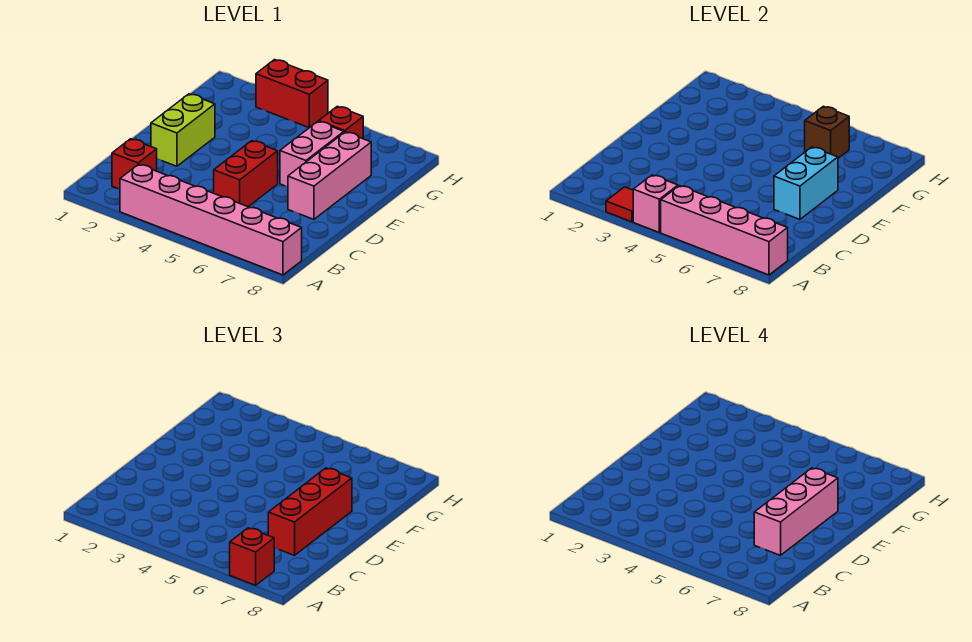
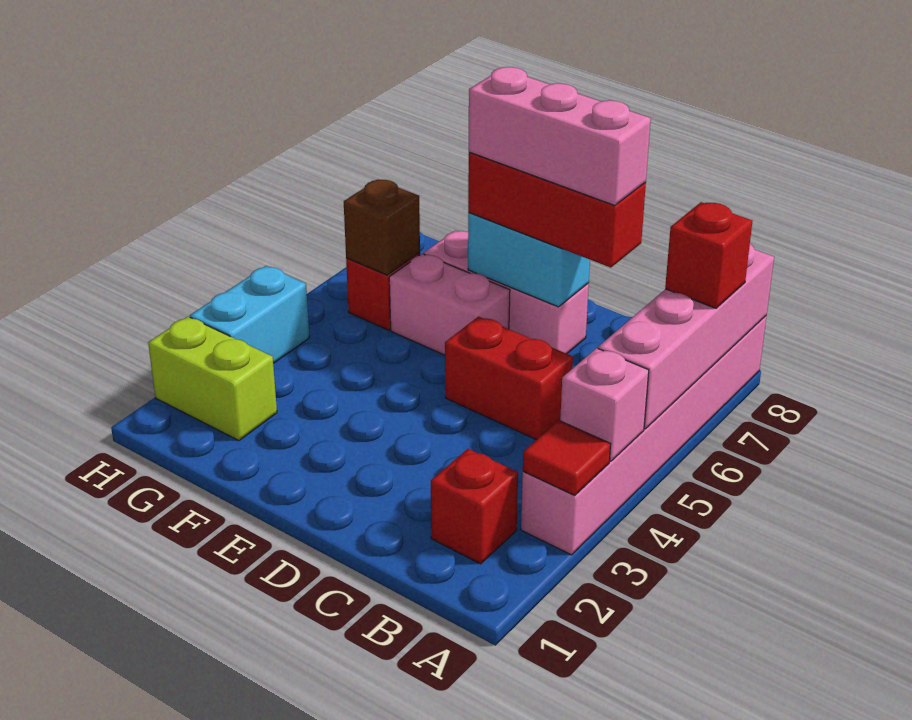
lime 1x2 brick [151,94,215,166] -> lime 1x2 brick moved to [148,317,277,441]
red 1x2 brick [256,60,328,128] -> cyan 1x2 brick [190,266,309,363]

